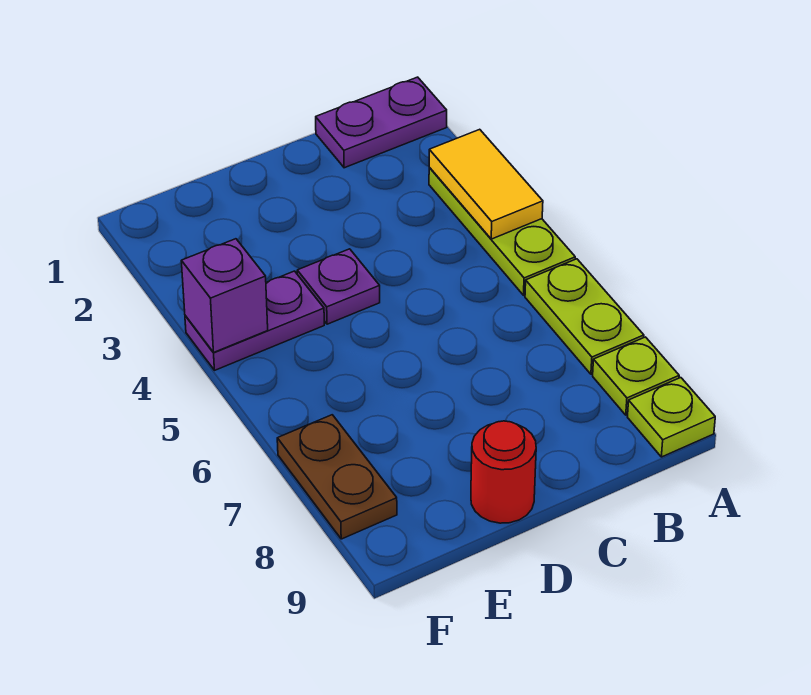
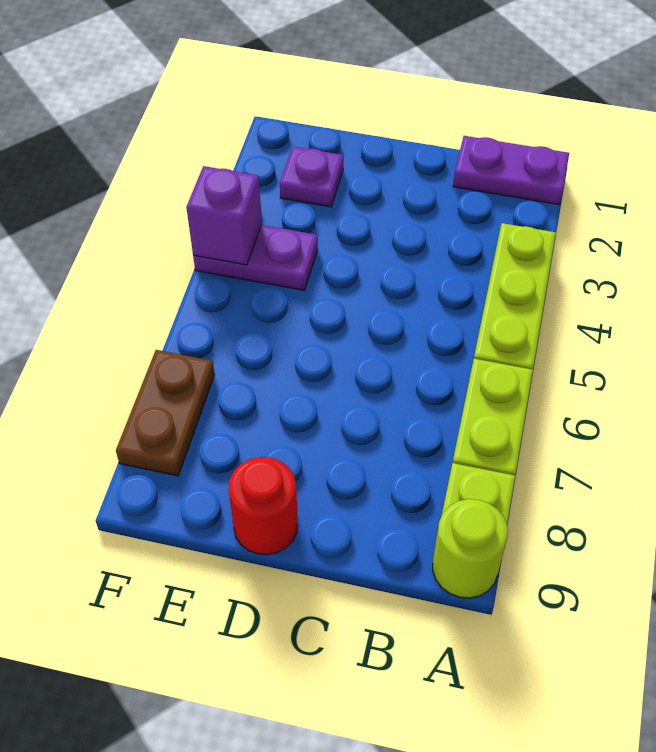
yellow 1x2 tile [429,129,543,239] -> none
lime 1x1 plate [628,378,715,457] -> lime 1x1 round brick [433,499,508,598]
purple 1x1 plate [297,249,380,324] -> purple 1x1 plate moved to [280,147,343,207]

